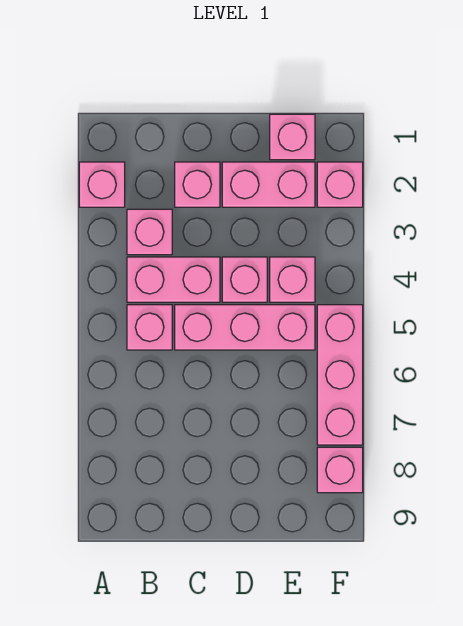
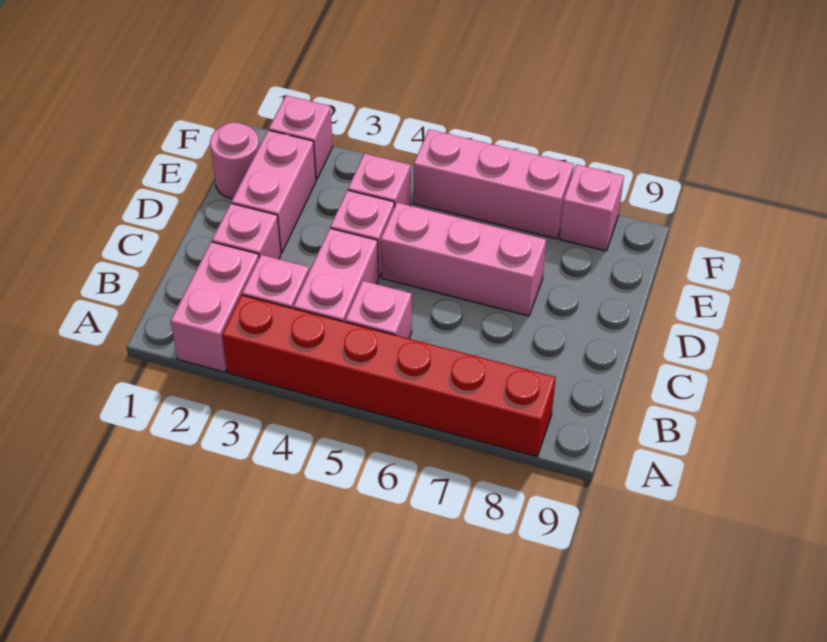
pink 1x1 brick [79,162,125,207] -> pink 1x2 brick [171,242,259,372]
none -> red 1x6 brick [222,295,556,457]
pink 1x3 brick [175,305,315,350] -> pink 1x3 brick turned to [381,203,546,316]
pink 1x1 brick [270,114,315,160] -> pink 1x1 round brick [210,122,259,199]

